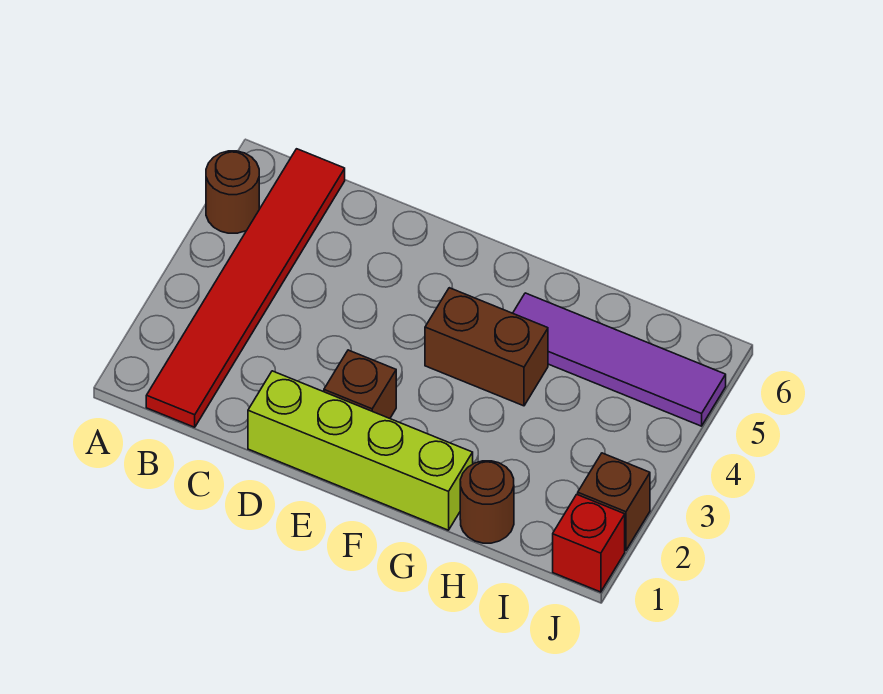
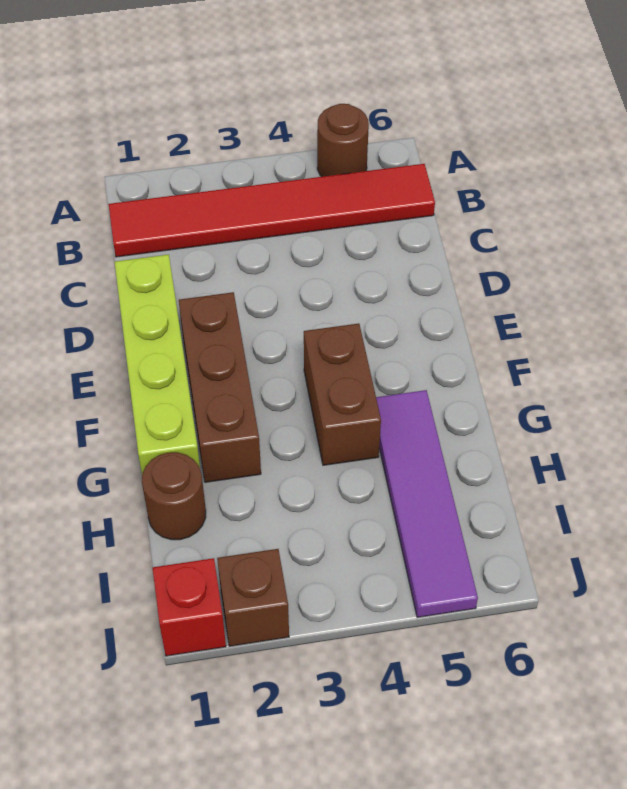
brown 1x1 brick [324,350,396,418] -> brown 1x3 brick [179,292,261,482]

